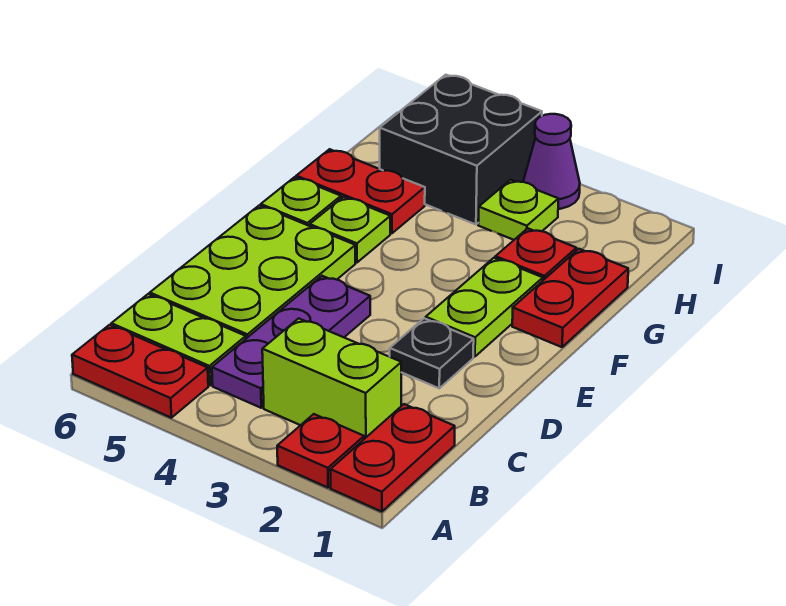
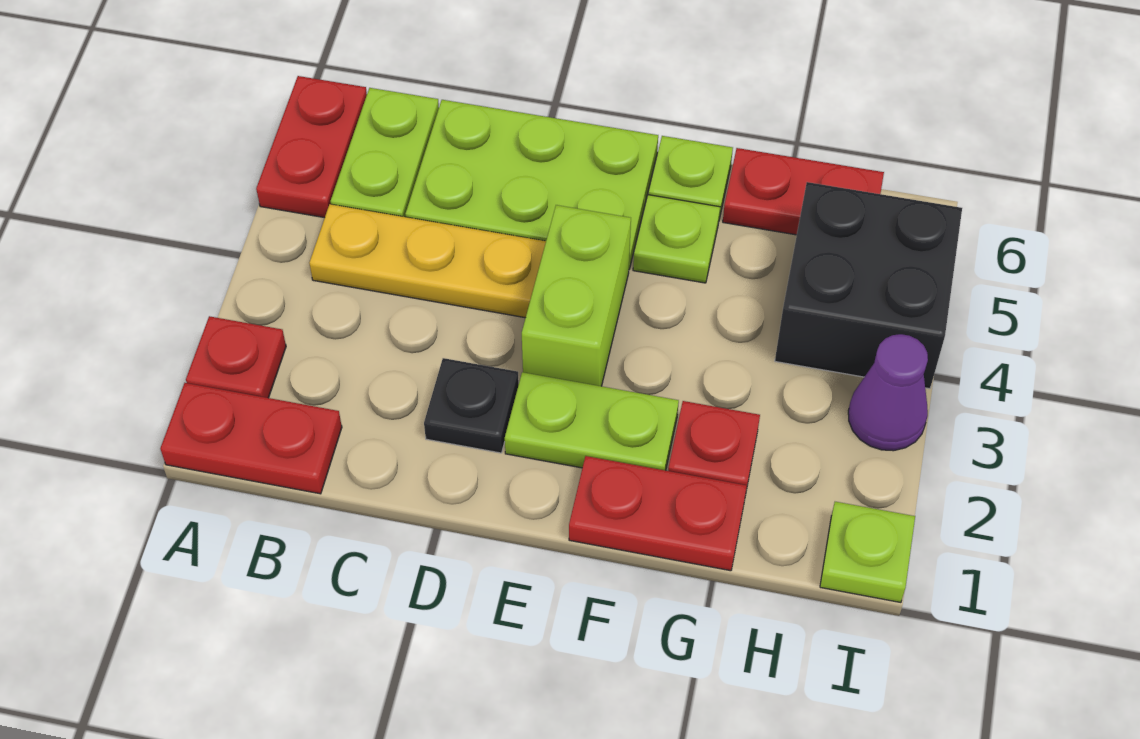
lime 1x2 brick [262,318,401,439] -> lime 1x2 brick moved to [522,205,631,386]
purple 1x3 plate [212,276,370,408] -> yellow 1x3 plate [309,204,546,318]
red 1x2 plate [296,149,425,233] -> red 1x2 plate turned to [723,148,884,235]
lime 1x1 plate [478,180,558,240] -> lime 1x1 plate moved to [820,502,915,602]

